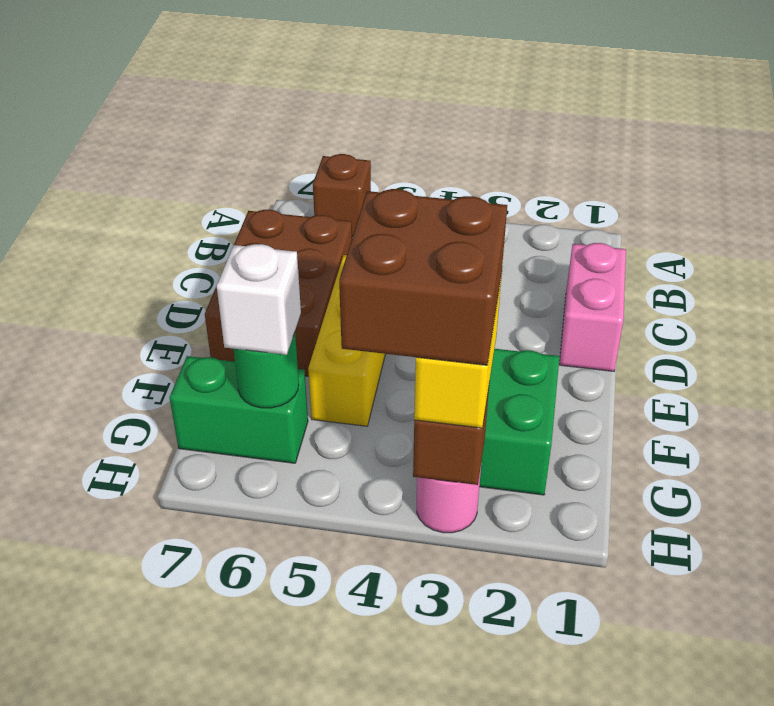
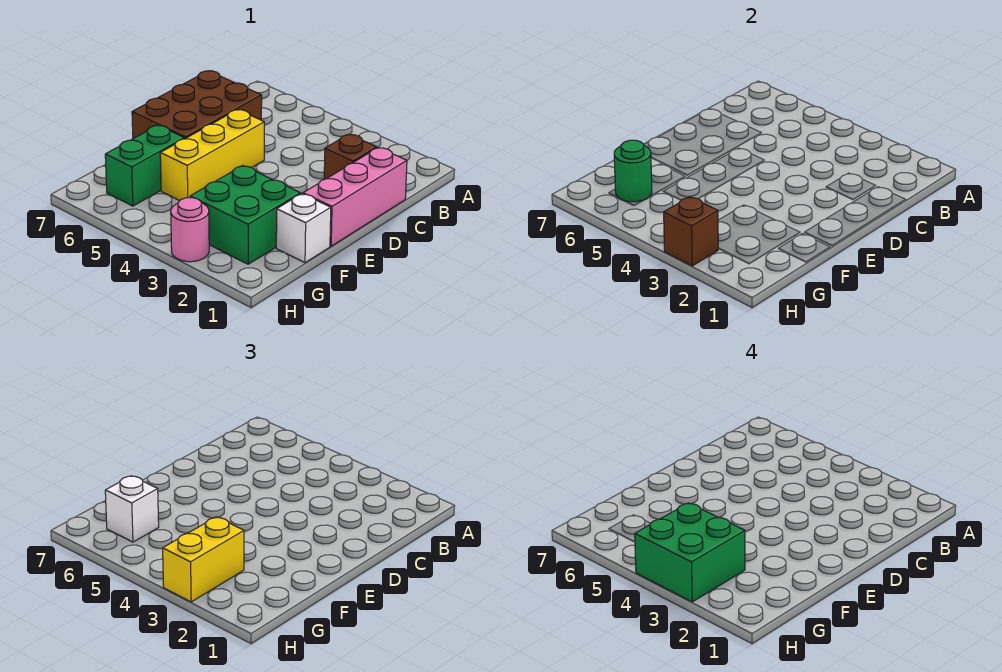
brown 1x1 brick [313,154,371,237] -> brown 1x1 brick moved to [324,134,377,179]
pink 1x2 brick [559,243,626,371] -> pink 1x3 brick [303,148,407,246]
none -> white 1x1 brick [276,194,331,263]
brown 2x2 brick [339,189,507,365] -> green 2x2 brick [635,503,745,602]
green 1x2 brick [169,356,308,463] -> green 1x2 brick turned to [105,126,184,206]

